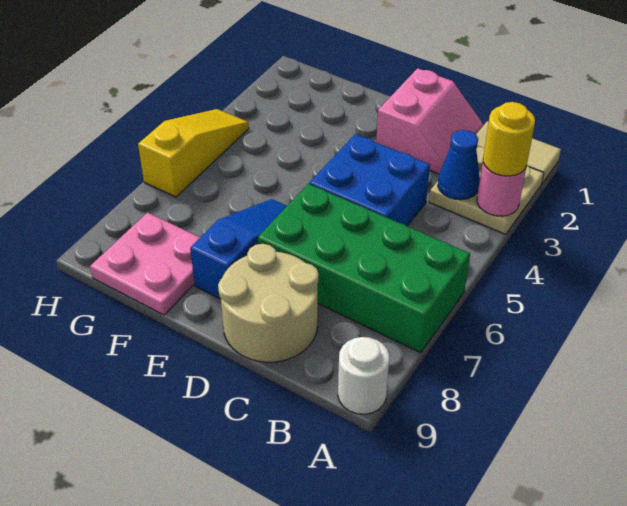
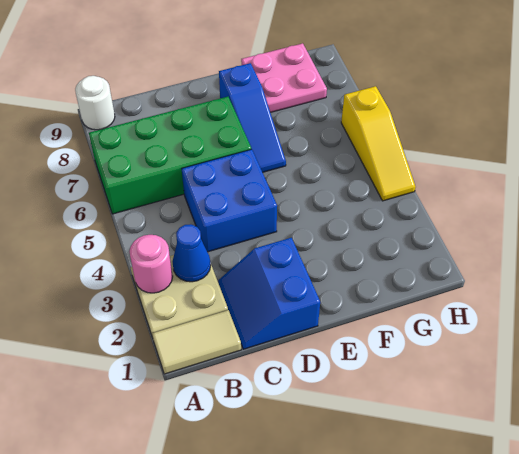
yellow 1x1 round brick [483,102,535,176] -> none
pink 2x2 slope [376,68,484,174] -> blue 2x2 slope [218,238,320,349]
tan 2x2 round brick [218,244,319,362] -> none

